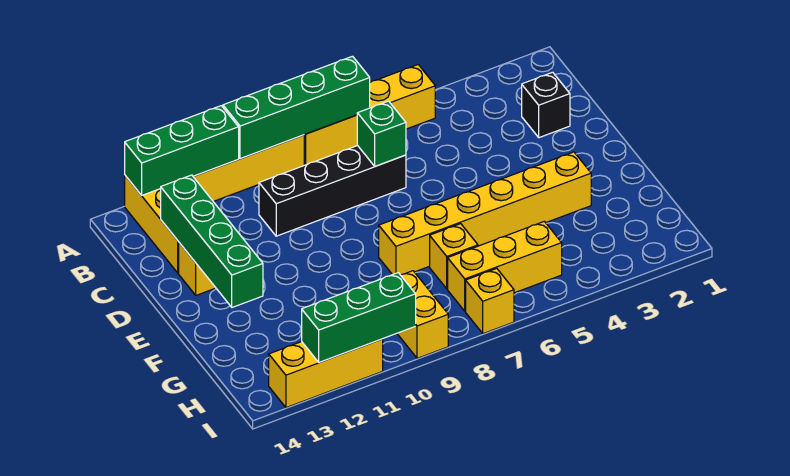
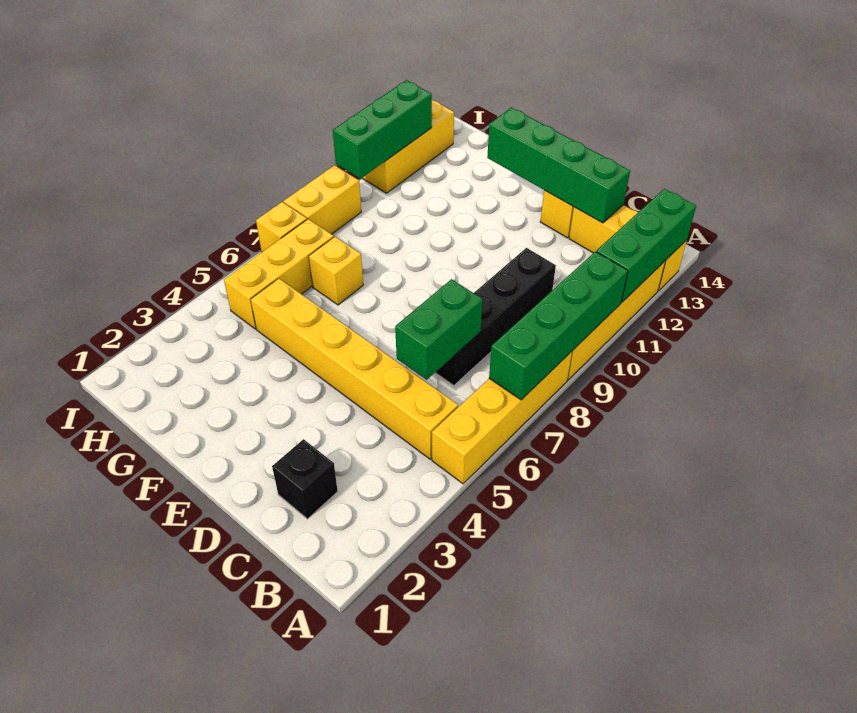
green 1x1 brick [357,101,406,166] -> green 1x2 brick [395,279,483,380]
yellow 1x6 brick [379,152,591,275] -> yellow 1x6 brick turned to [251,278,458,459]
yellow 1x2 brick [397,271,448,358] -> yellow 1x2 brick turned to [283,165,361,234]

